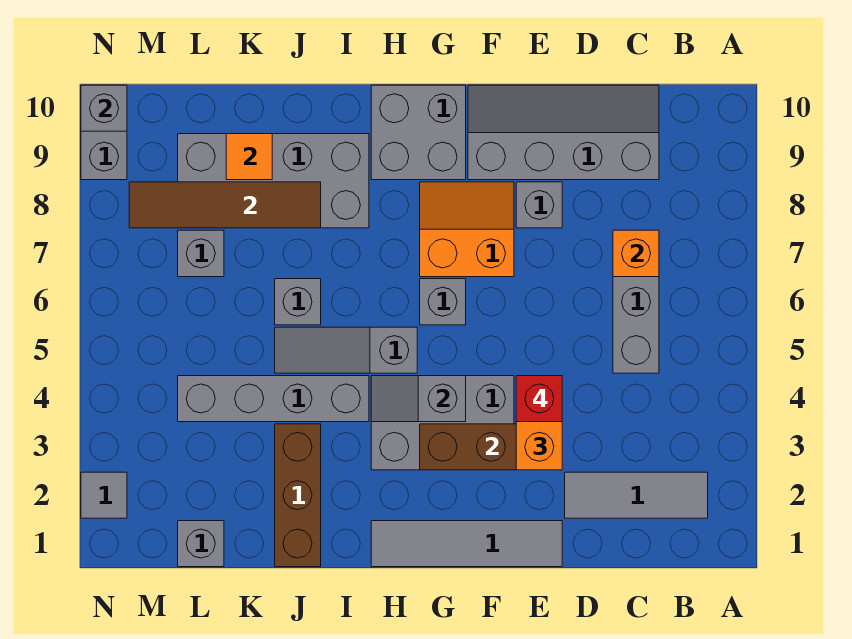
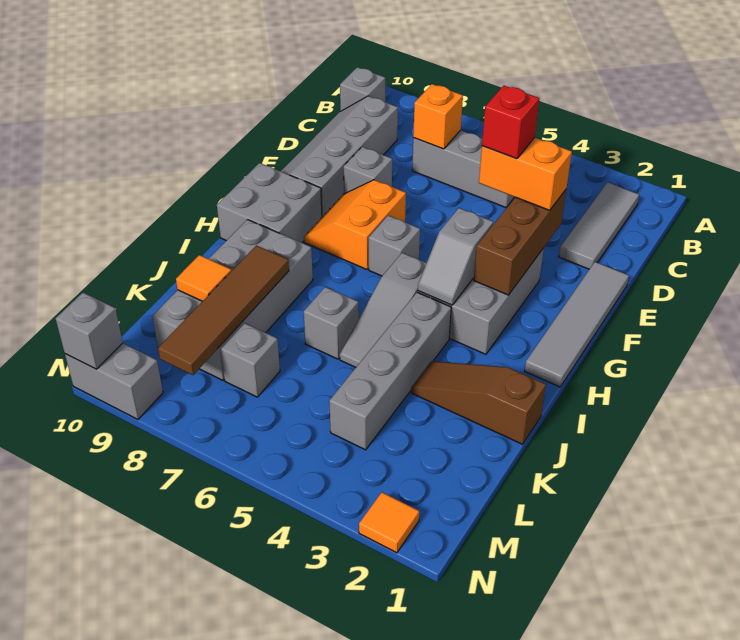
brown 1x3 brick [275,424,321,567] -> brown 1x3 slope [411,361,546,444]
grey 1x1 brick [178,521,224,567] -> grey 1x1 brick moved to [340,67,385,111]
grey 1x1 tile [81,472,127,518] -> orange 1x1 tile [359,492,419,553]

